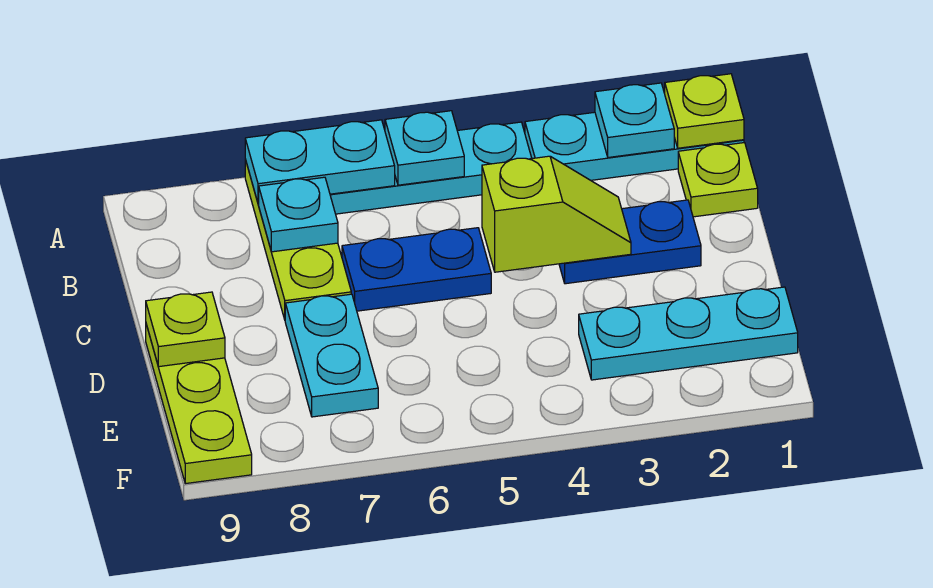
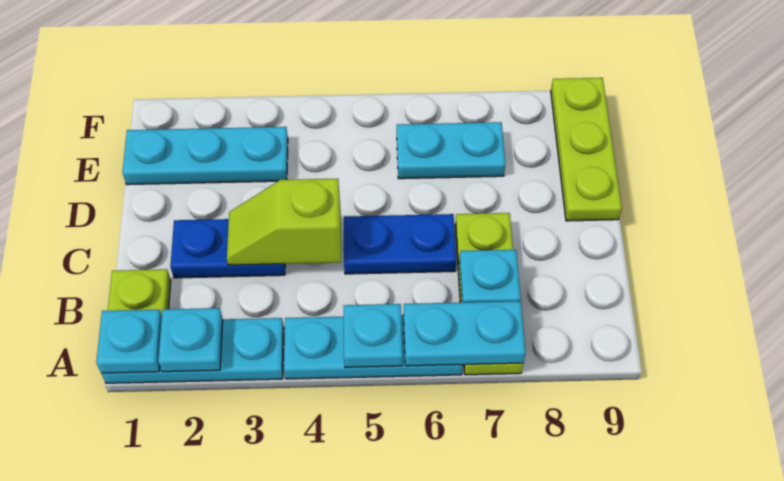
lime 1x1 plate [665,74,744,148] -> cyan 1x1 plate [96,310,162,373]
cyan 1x2 plate [285,294,378,417] -> cyan 1x2 plate turned to [397,122,505,179]
lime 1x1 plate [146,292,225,367] -> none

